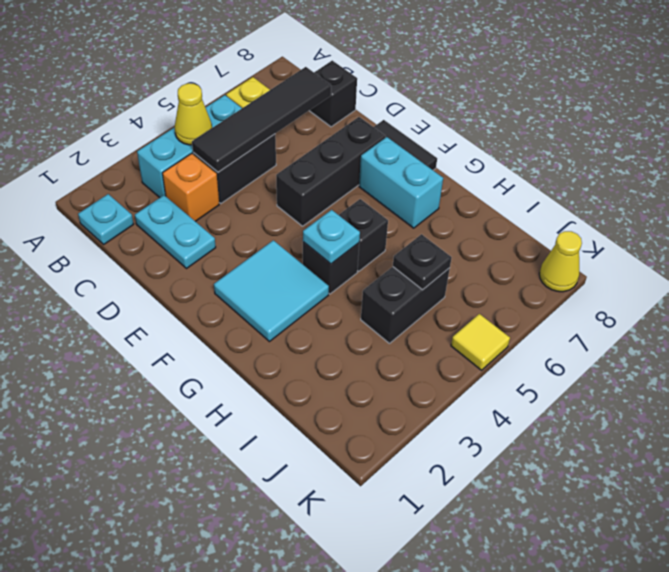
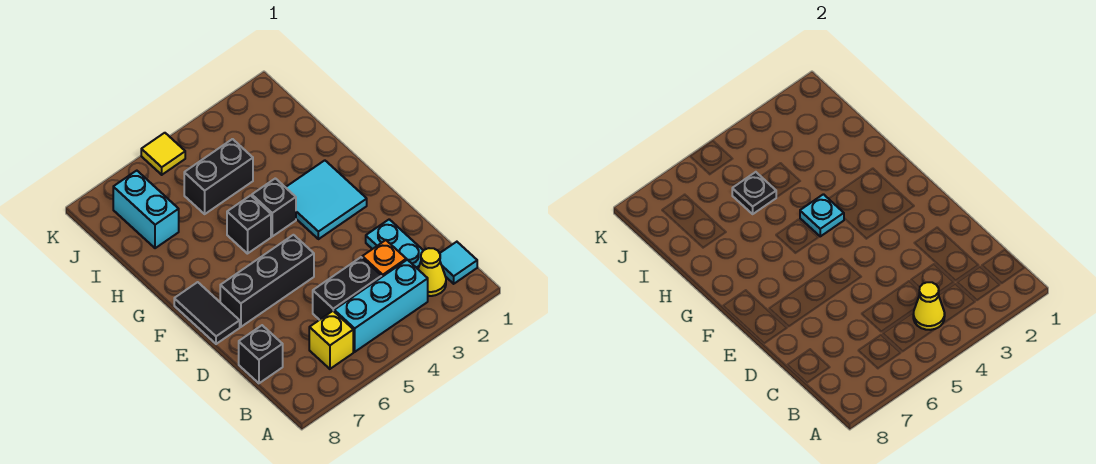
cyan 1x1 plate [78,194,134,244] -> cyan 1x1 tile [440,242,477,284]
black 1x4 tile [192,67,331,172] -> none
cyan 1x2 brick [359,137,443,228] -> cyan 1x2 brick moved to [113,171,179,248]
yellow 1x1 cone [539,231,582,292] -> yellow 1x1 cone moved to [418,248,446,296]

